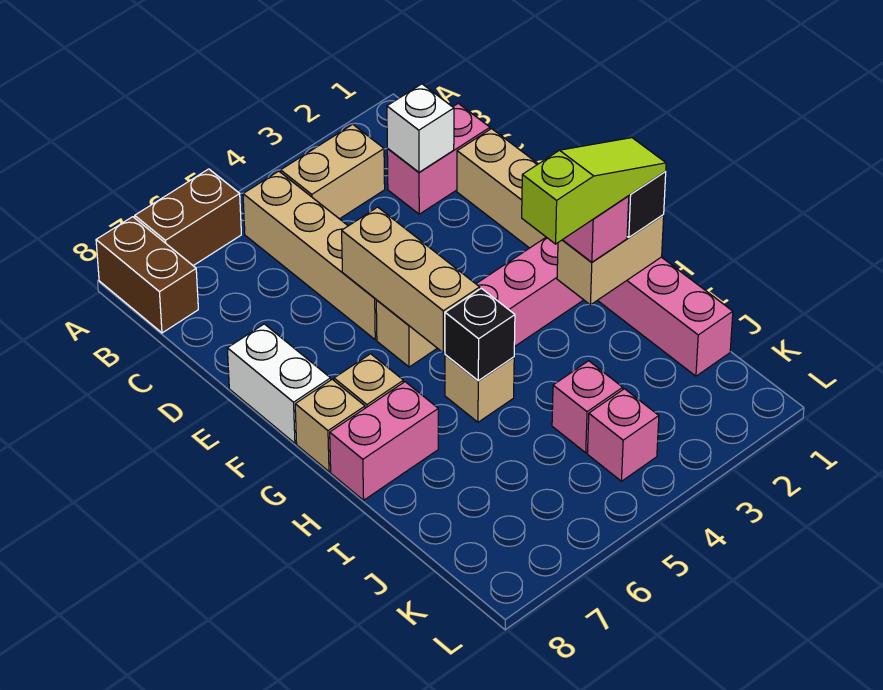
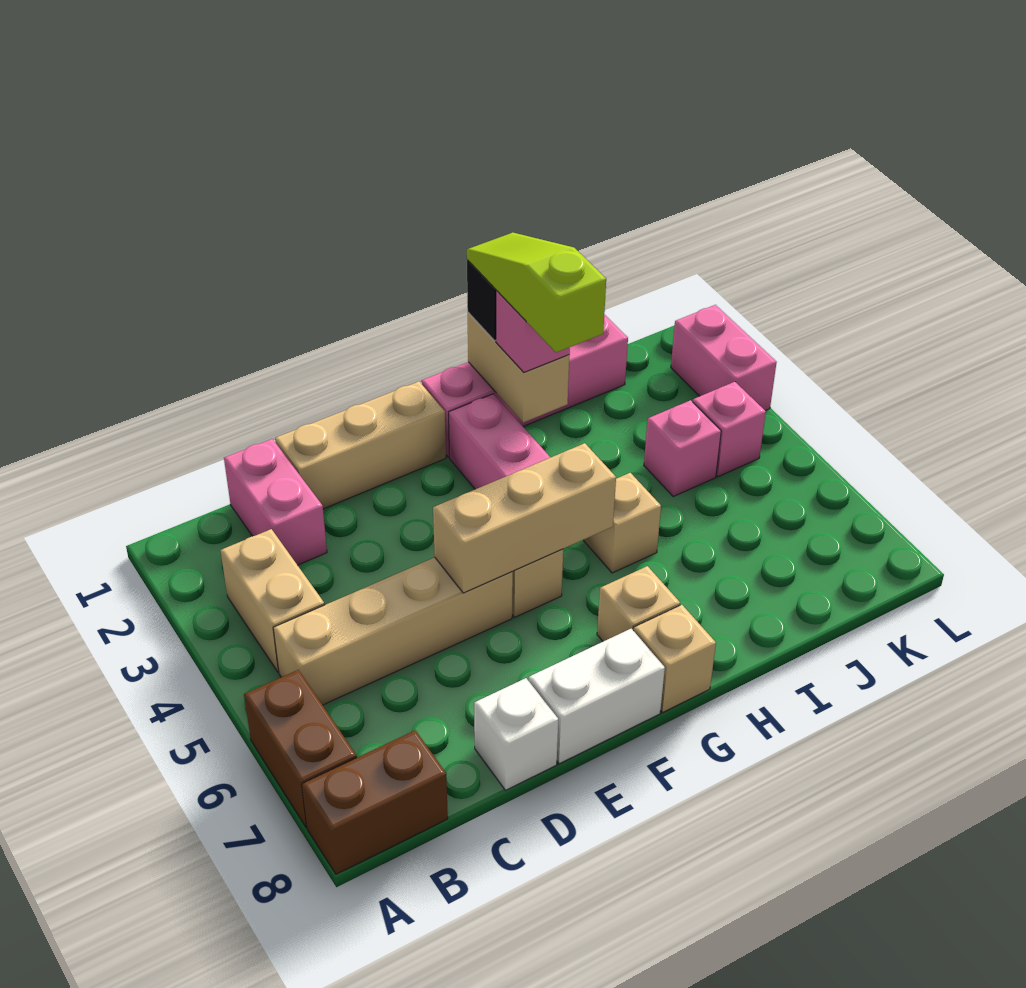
white 1x1 brick [387,84,454,172] -> white 1x1 brick moved to [474,678,558,790]
black 1x1 brick [445,288,515,381] -> none
pink 1x2 brick [330,382,438,500] -> pink 1x2 brick moved to [671,305,777,411]

